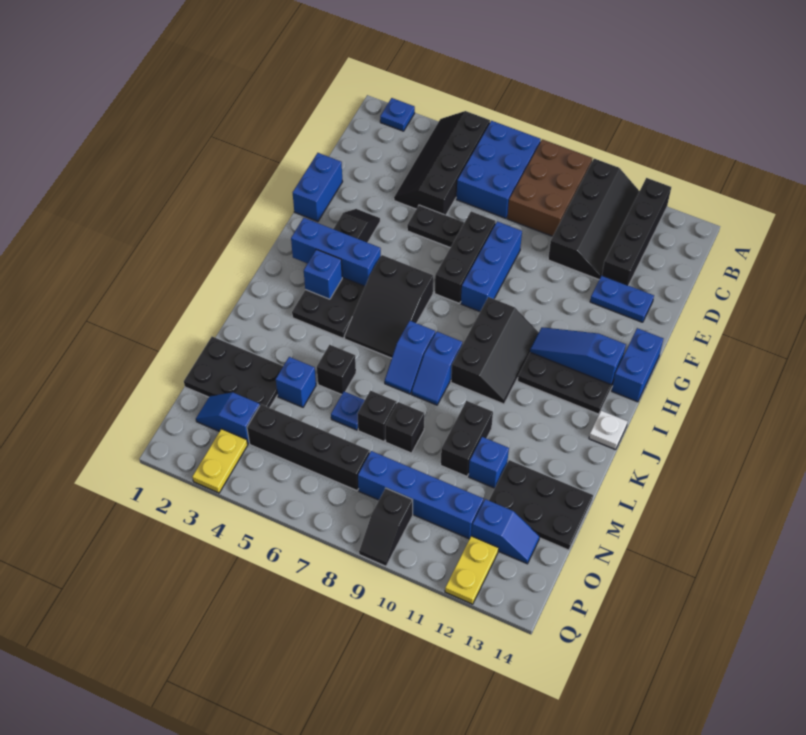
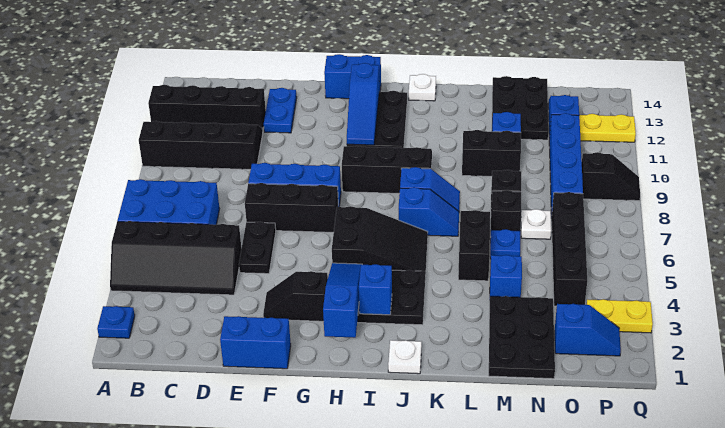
brown 2x3 brick [507,139,592,236] -> none
blue 1x3 brick [291,218,381,286] -> blue 1x3 slope [323,263,362,338]
none -> white 1x1 plate [388,340,422,374]
black 1x1 brick [317,345,356,395] -> black 1x2 brick [458,210,490,281]
none -> white 1x1 plate [521,209,551,239]
blue 1x2 slope [196,392,260,444] -> blue 1x2 slope turned to [555,304,621,356]

